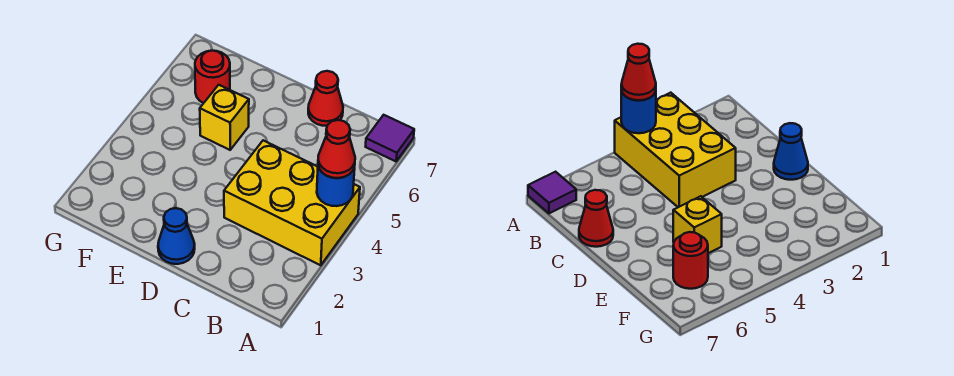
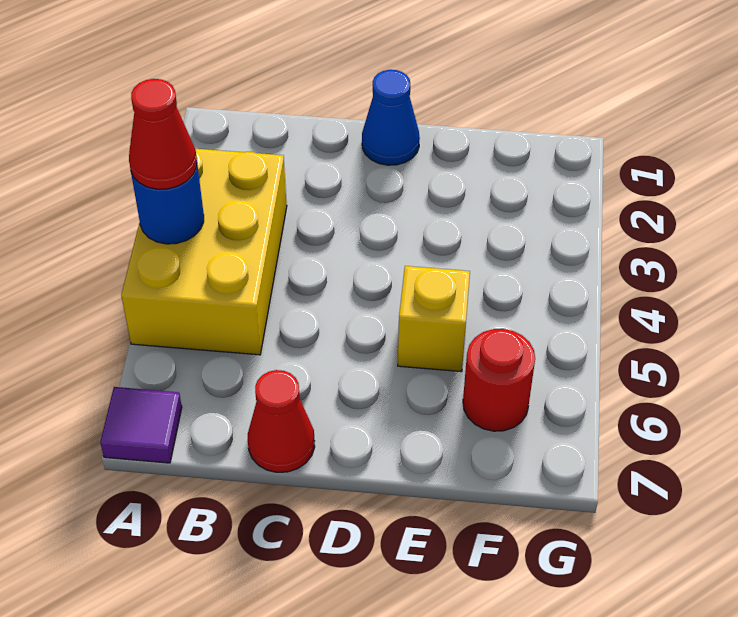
yellow 2x3 brick [224,140,360,265] -> yellow 2x3 brick turned to [121,149,287,355]

